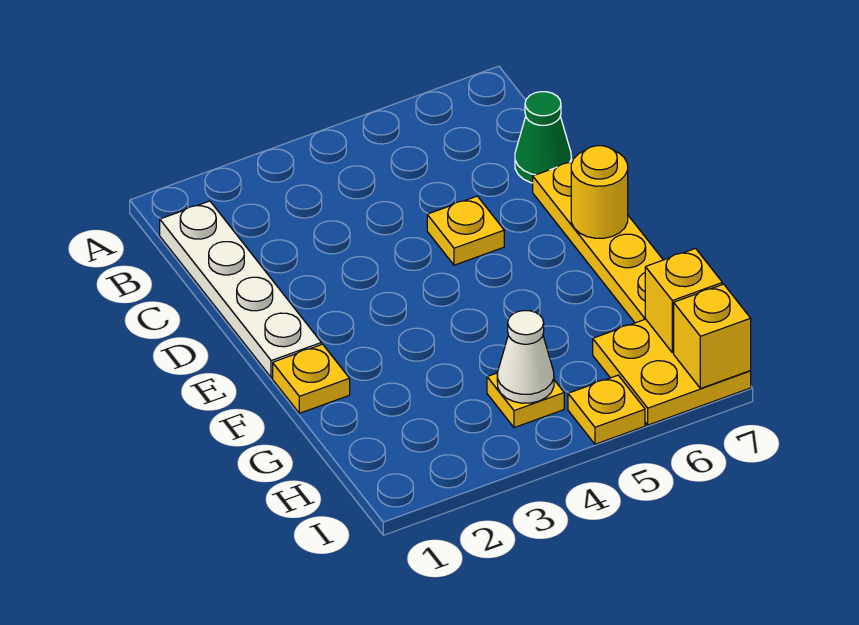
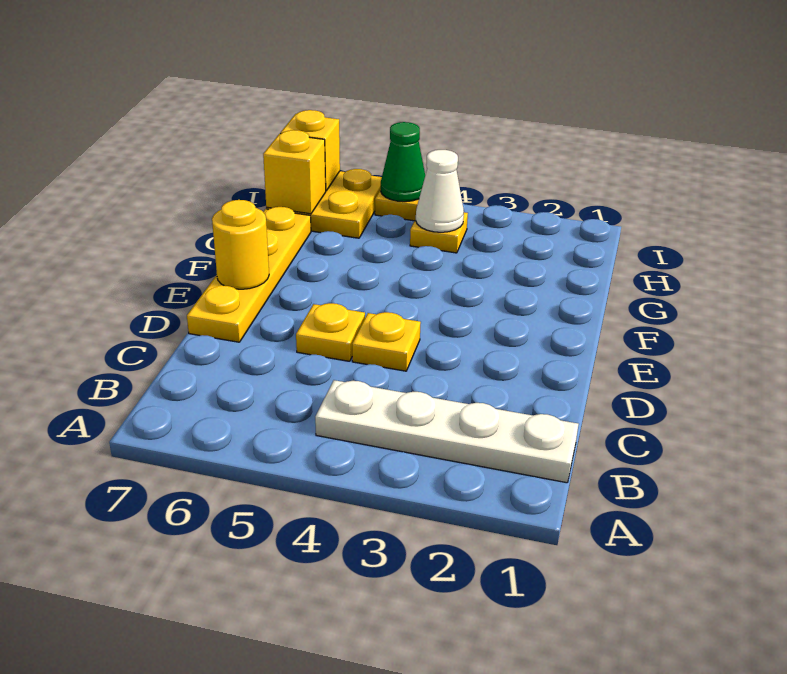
white 1x4 plate [160,201,321,378] -> white 1x4 plate turned to [315,380,578,483]
green 1x1 cone [515,92,571,183] -> green 1x1 cone moved to [381,122,425,202]
yellow 1x1 plate [273,344,350,413] -> yellow 1x1 plate moved to [352,312,421,371]

